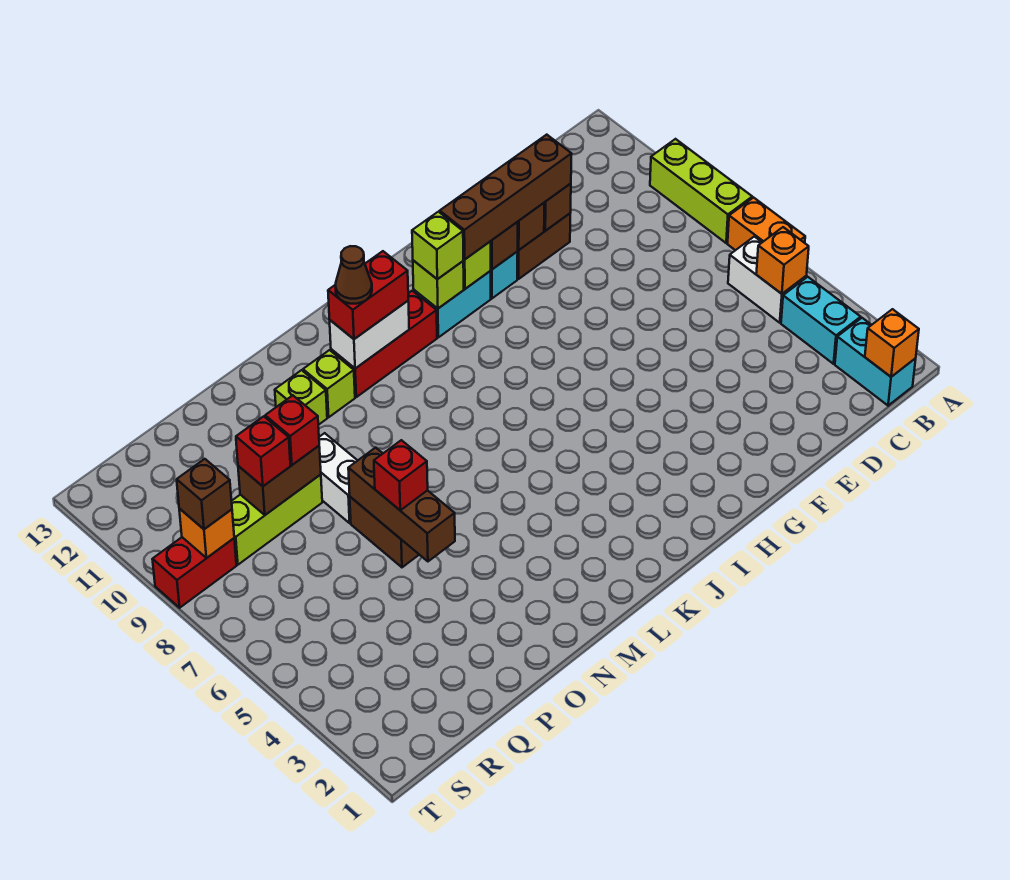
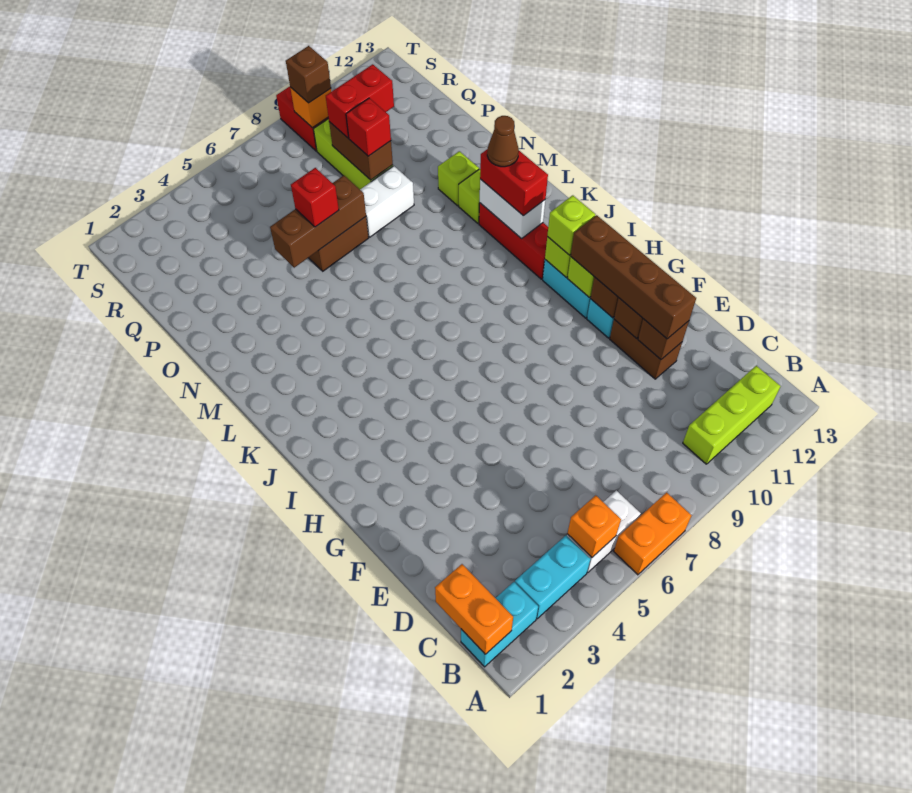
lime 1x3 brick [650,139,752,243] -> lime 1x3 brick moved to [683,366,781,464]
orange 1x1 brick [865,309,919,377] -> orange 1x2 brick [435,564,513,654]
red 1x1 brick [236,416,290,486] -> red 1x2 brick [326,64,394,138]

